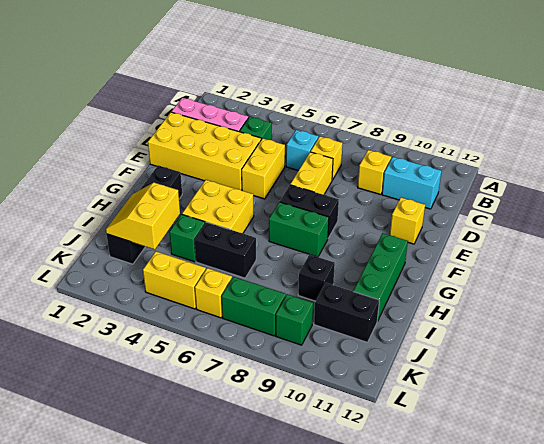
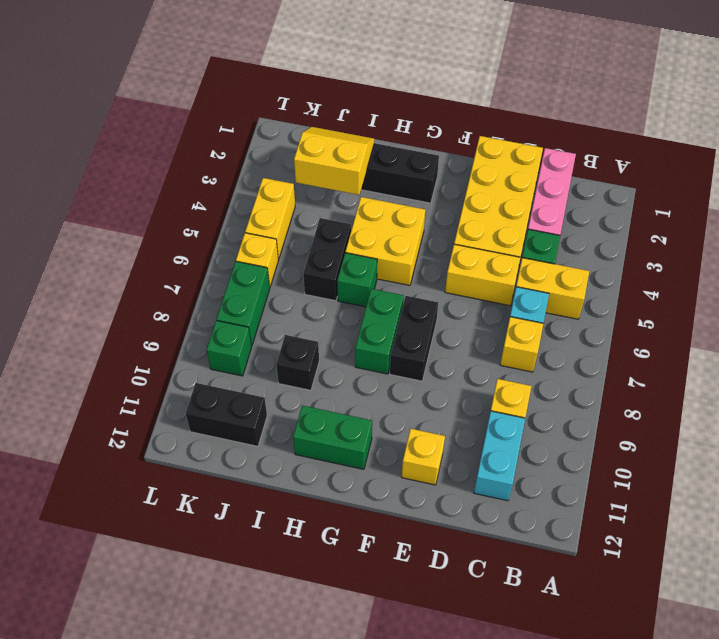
yellow 1x2 brick [290,152,333,194] -> yellow 1x2 brick moved to [516,258,589,319]
green 1x3 brick [353,233,408,321] -> green 1x2 brick [293,406,372,469]
green 1x1 brick [169,214,205,262] -> green 1x1 brick moved to [337,253,377,307]
black 1x2 brick [314,283,379,342] -> black 1x2 brick turned to [186,383,267,446]

